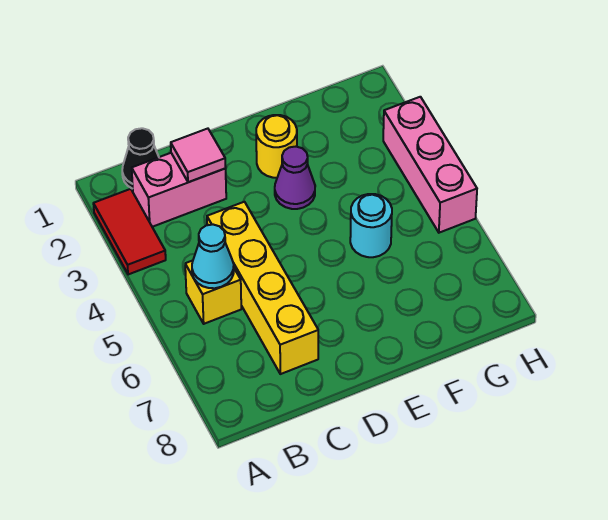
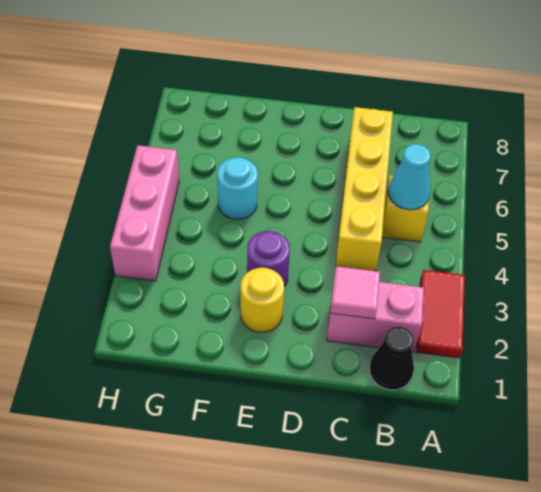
purple 1x1 cone [275,147,315,209] -> purple 1x1 round brick [247,231,290,287]

